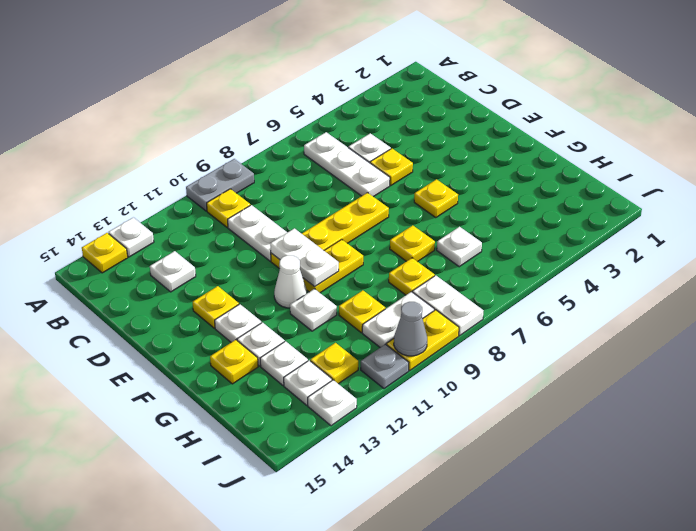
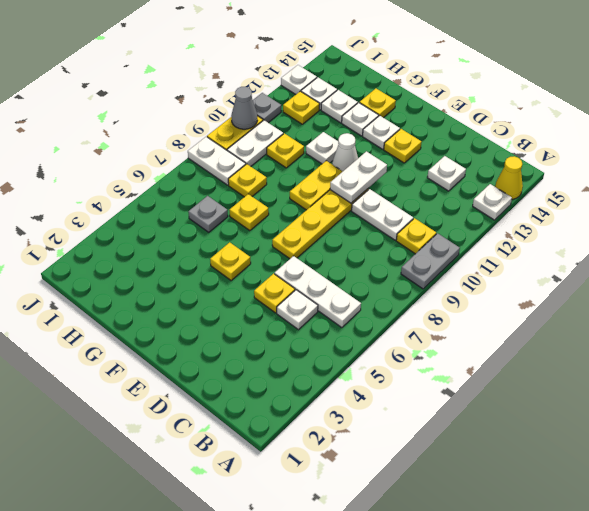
yellow 1x1 plate [82,233,128,273] -> yellow 1x1 cone [495,156,523,199]
white 1x2 plate [270,228,339,287] -> white 1x2 plate turned to [330,151,387,203]
white 1x1 plate [437,227,482,267] -> grey 1x1 plate [188,196,228,232]

